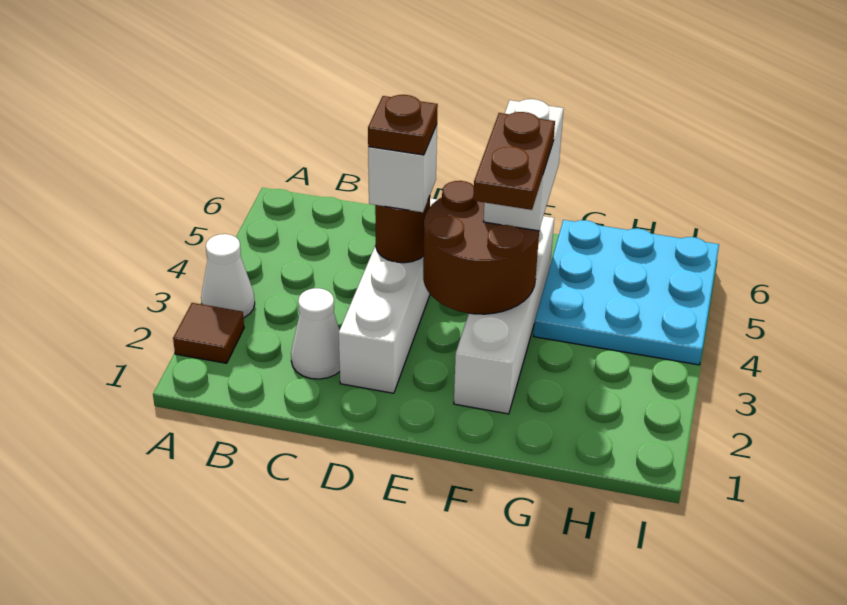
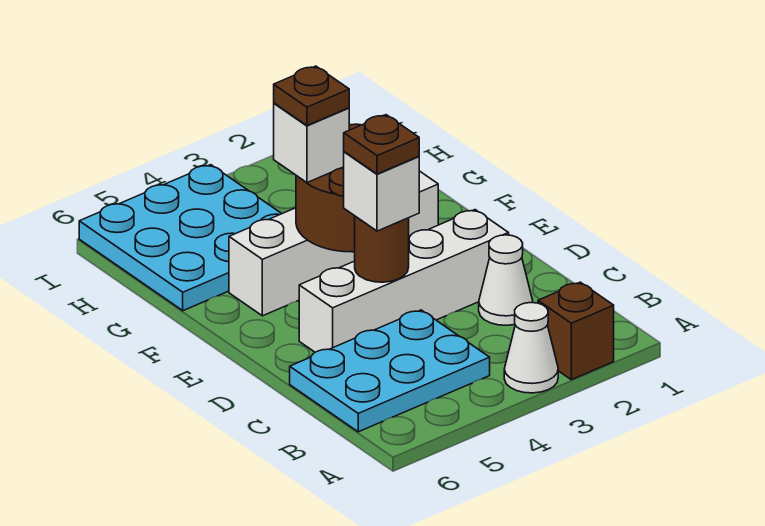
brown 1x1 tile [173,303,244,363] -> brown 1x1 brick [538,282,614,380]
none -> cyan 2x3 plate [290,310,490,432]
brown 1x2 plate [473,112,555,210] -> brown 1x1 plate [274,66,349,125]
white 1x2 brick [483,99,564,231] -> white 1x1 brick [274,103,349,183]

